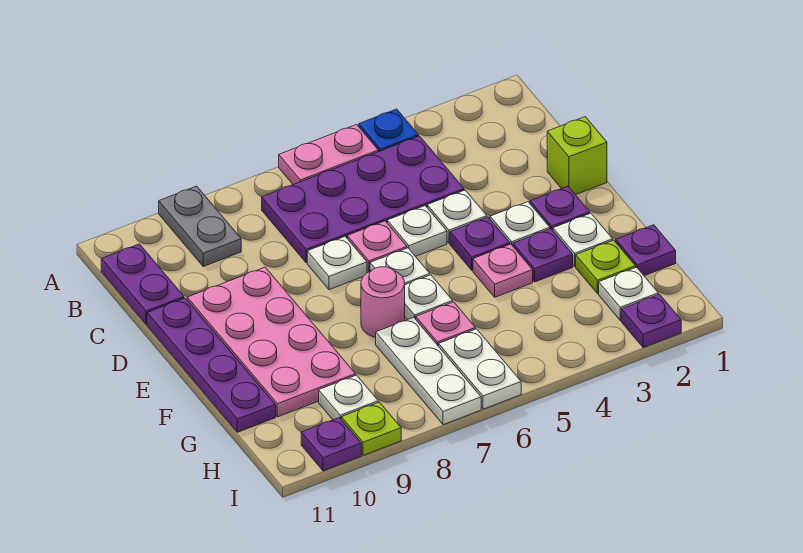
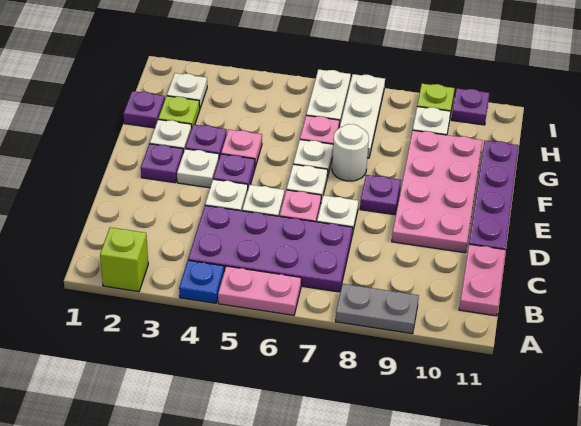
grey 1x2 plate [159,186,241,266] -> grey 1x2 plate turned to [335,284,419,334]
purple 1x2 plate [101,244,184,324] -> pink 1x2 plate [459,244,505,316]
lime 1x1 brick [547,117,607,195] -> lime 1x1 brick moved to [100,227,148,292]
pink 1x1 round brick [361,267,405,337] -> white 1x1 round brick [332,124,369,181]
purple 1x1 plate [621,294,681,347] -> purple 1x1 plate moved to [360,175,401,215]

